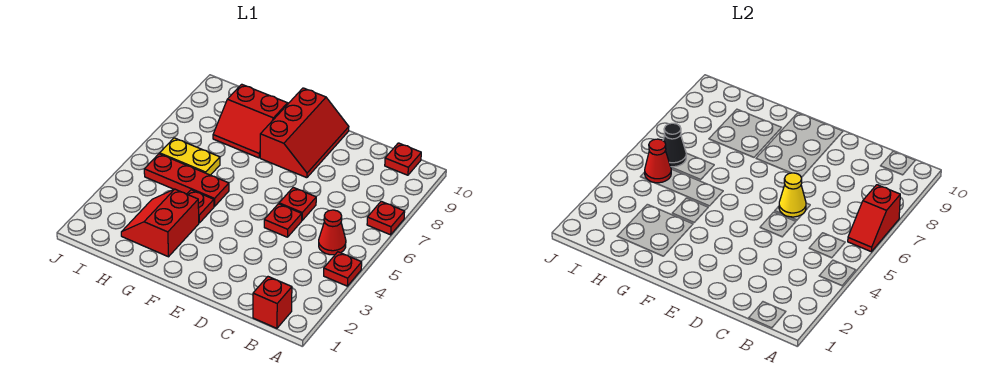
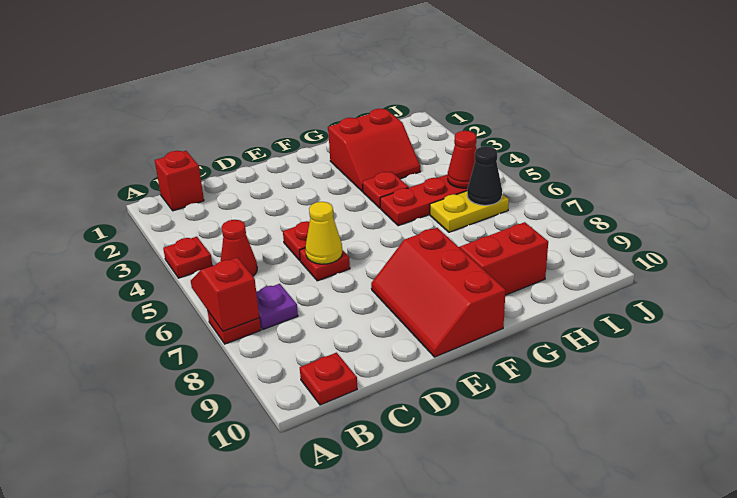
none -> purple 1x1 plate [256,284,298,330]
red 2x2 slope [121,189,199,257] -> red 2x2 slope turned to [328,109,420,191]

